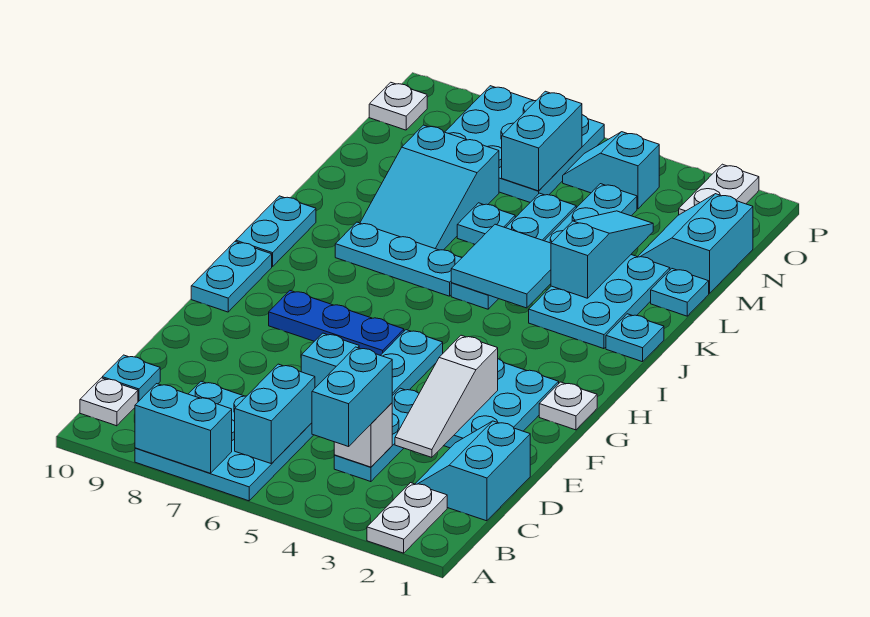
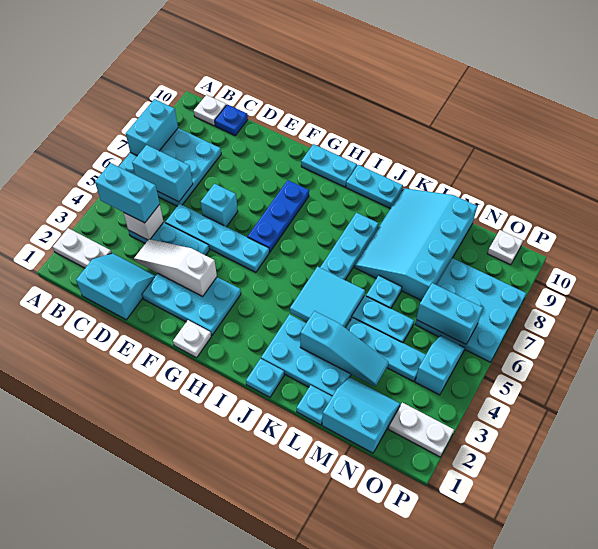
cyan 1x1 plate [102,355,160,402] -> blue 1x1 plate [215,104,248,136]
cyan 2x3 slope [360,125,499,250] -> cyan 3x4 slope [355,188,477,301]

